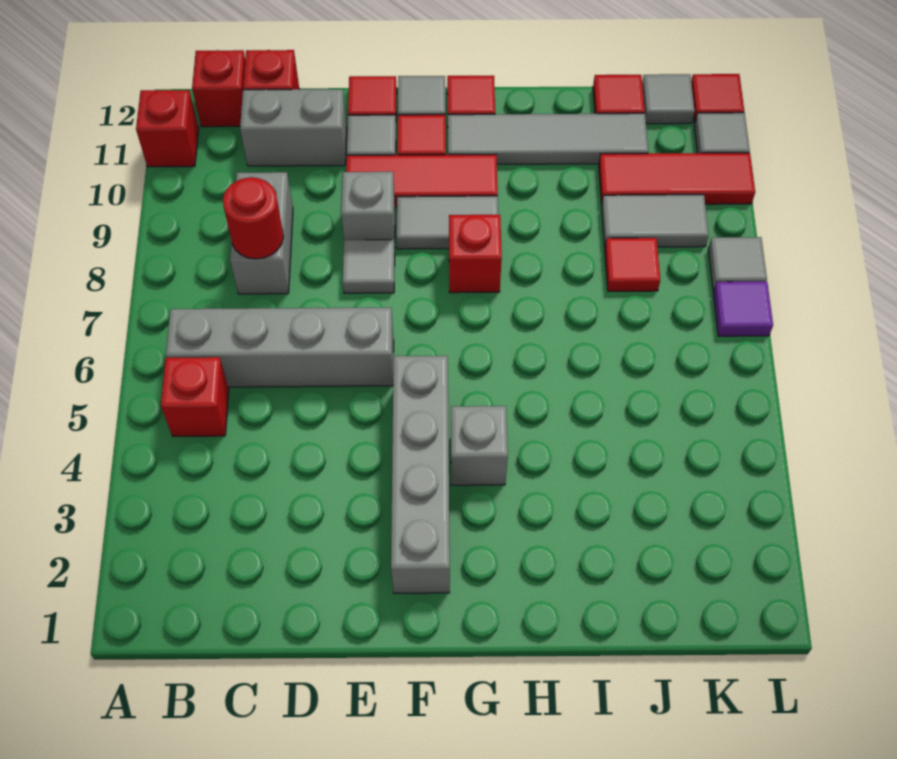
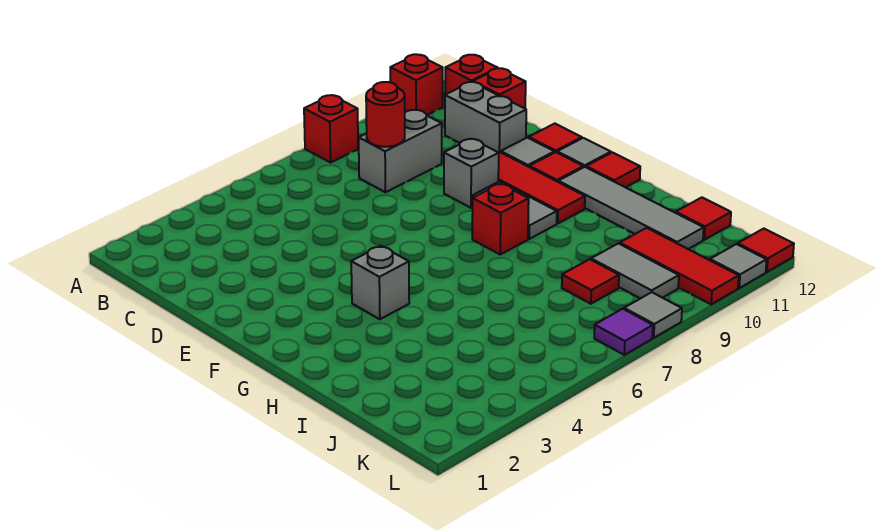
red 1x1 brick [161,357,229,436] -> red 1x1 brick moved to [304,95,358,163]
grey 1x4 brick [166,308,394,387] -> none
grey 1x1 tile [343,240,395,293] -> none
grey 1x4 brick [391,356,450,593] -> none
grey 1x1 tile [642,74,695,124] -> none

